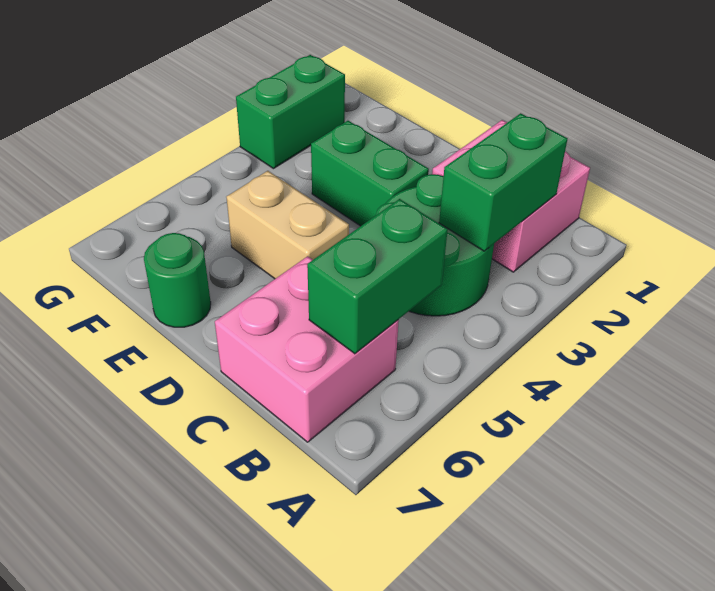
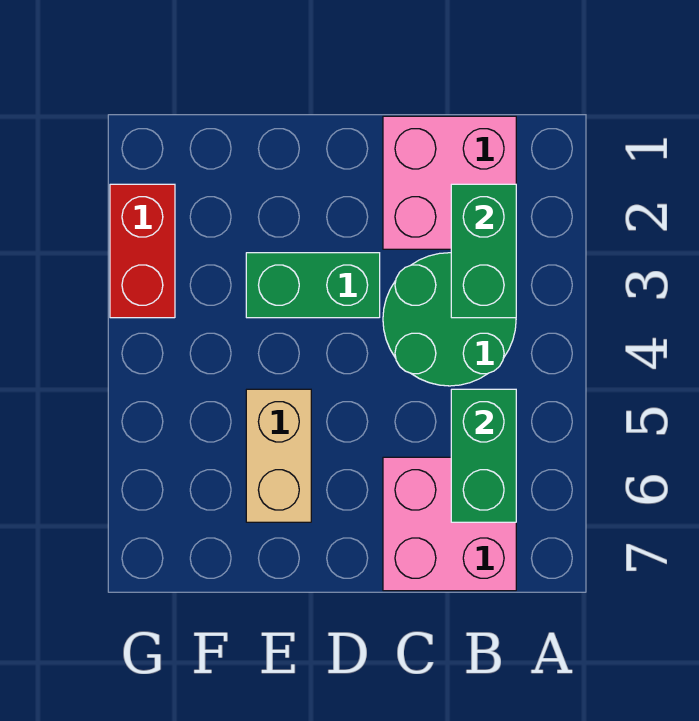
tan 1x2 brick [226,171,349,279] -> tan 1x2 brick turned to [246,389,311,522]
green 1x1 round brick [144,233,211,327] -> none
green 1x2 brick [236,55,345,169] -> red 1x2 brick [110,184,175,318]

